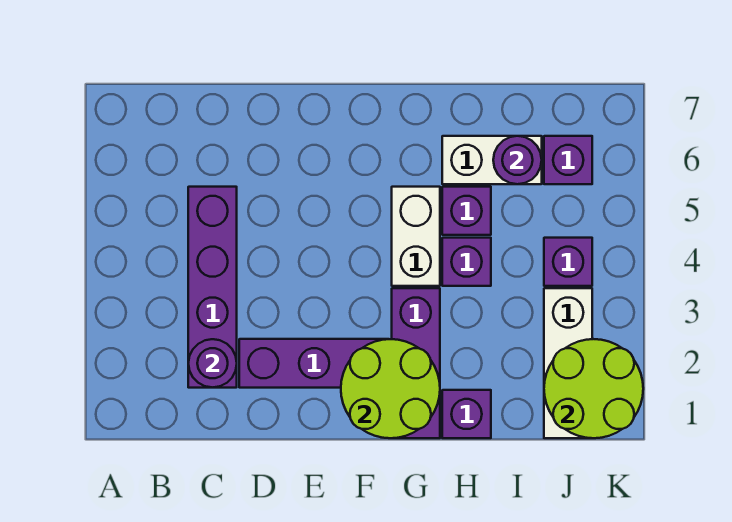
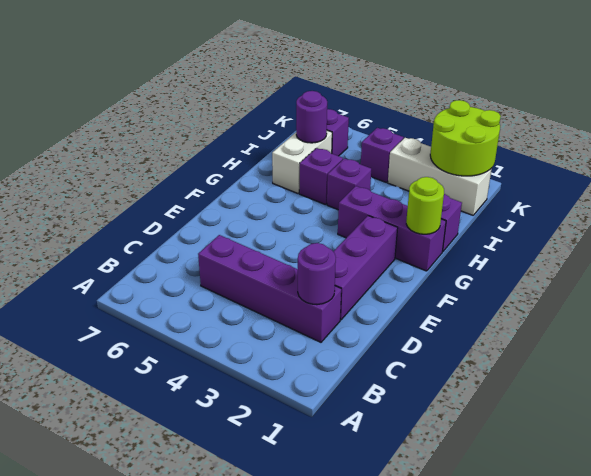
lime 2x2 round brick [341,339,440,438] -> lime 1x1 round brick [406,177,444,234]
white 1x2 brick [392,187,440,286] -> none

